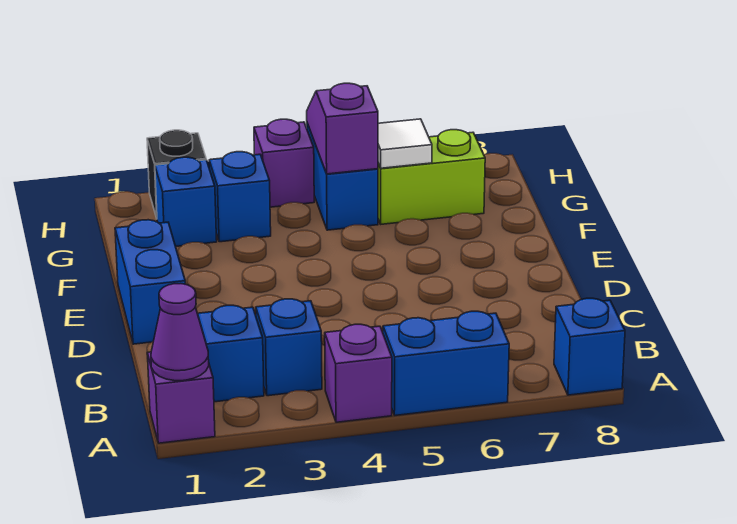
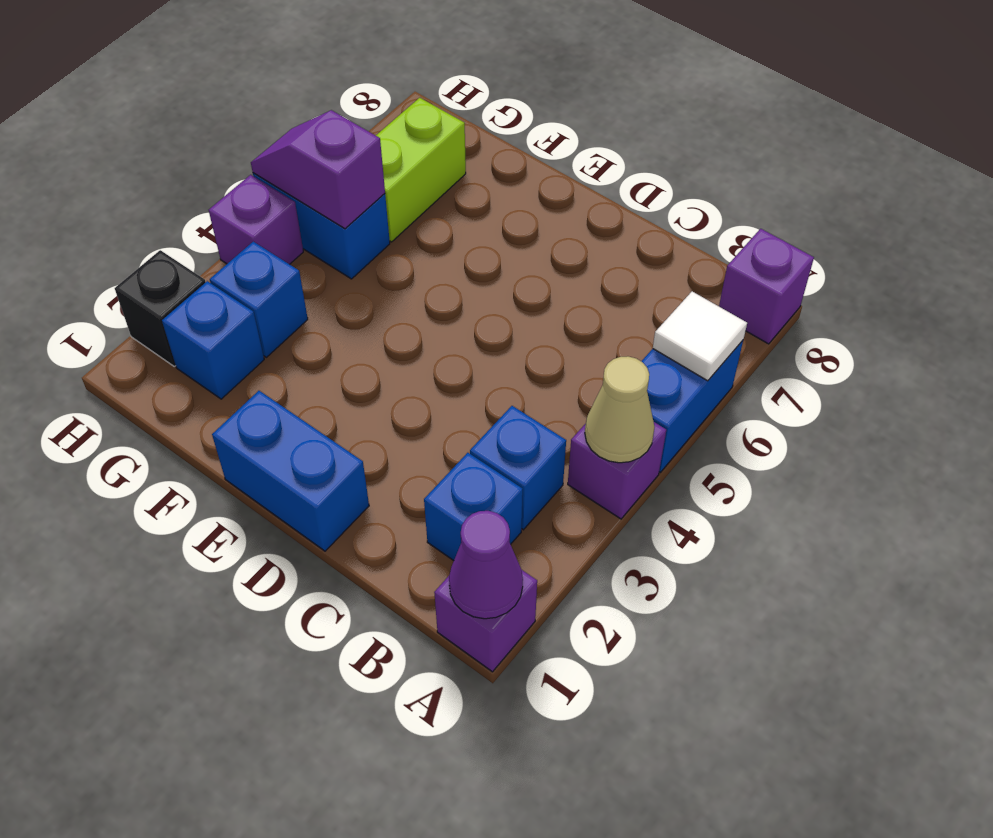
none -> tan 1x1 cone [585,356,654,463]
blue 1x1 brick [554,298,625,395] -> purple 1x1 brick [719,229,814,344]
white 1x1 tile [378,119,432,168] -> white 1x1 tile moved to [653,291,747,381]

